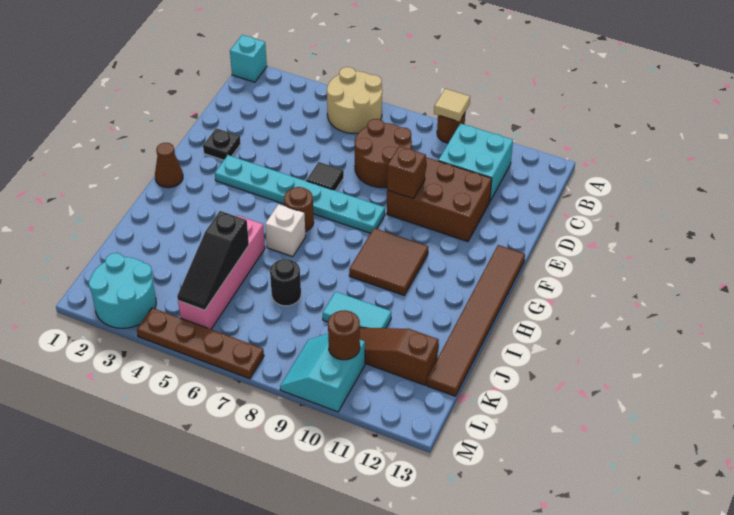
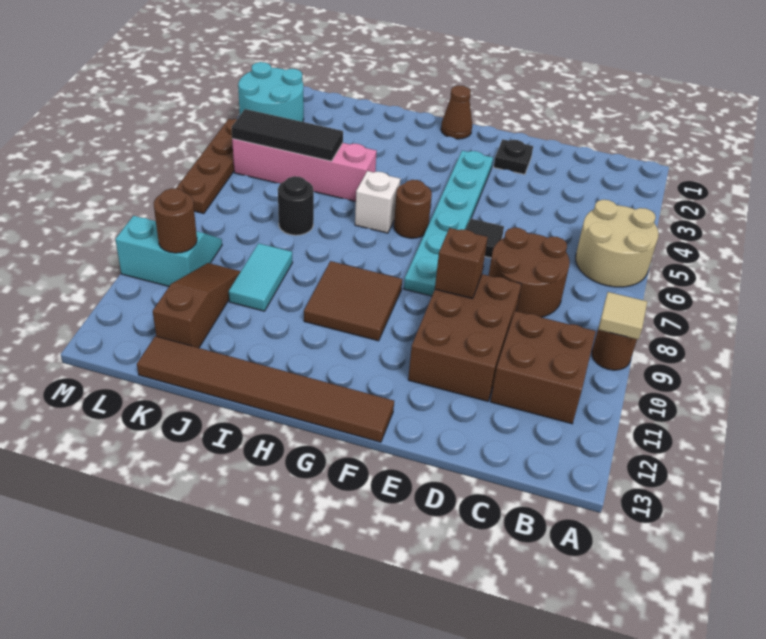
cyan 1x1 brick [230,35,267,82] -> none
cyan 2x2 brick [438,123,513,201] -> brown 2x2 brick [490,311,596,424]
black 1x3 slope [177,211,249,310] -> black 1x3 tile [232,109,343,161]

